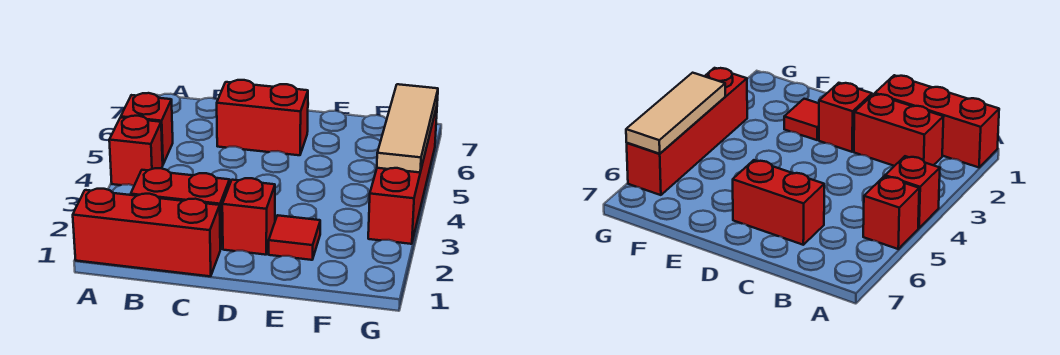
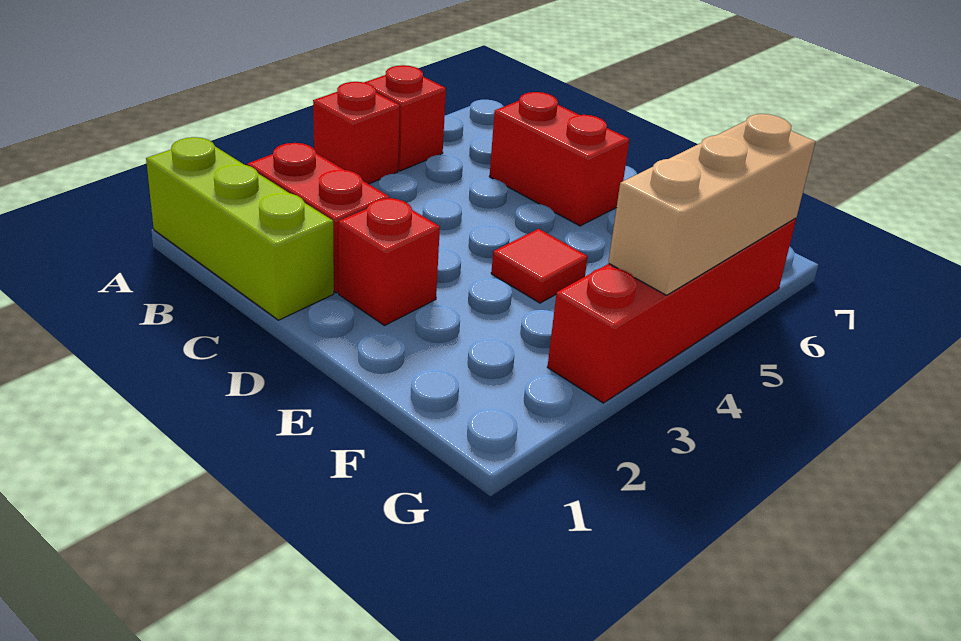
red 1x3 brick [73,189,220,276] -> lime 1x3 brick [146,137,334,320]
red 1x1 tile [269,215,320,260] -> red 1x1 tile moved to [491,229,588,303]
tan 1x3 tile [377,84,438,172] -> tan 1x3 brick [608,114,815,295]

